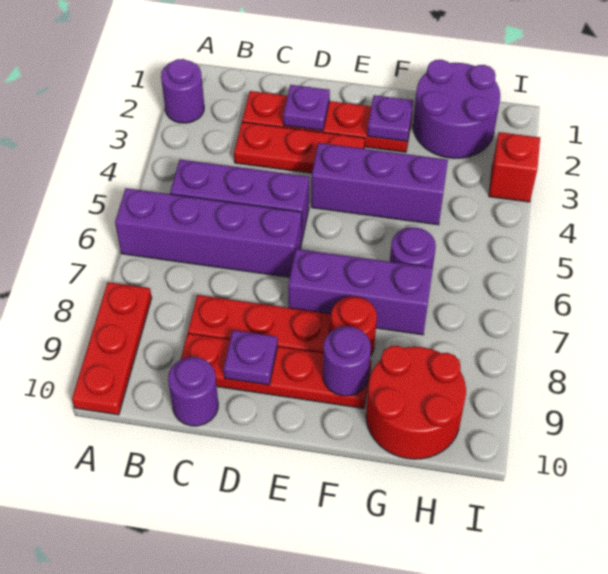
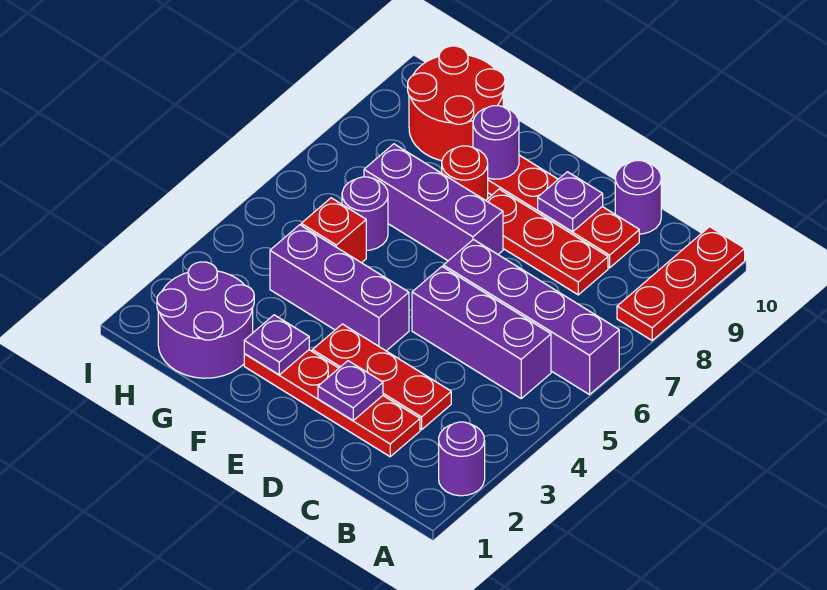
red 1x1 brick [489,132,540,202] -> red 1x1 brick moved to [301,198,366,263]

